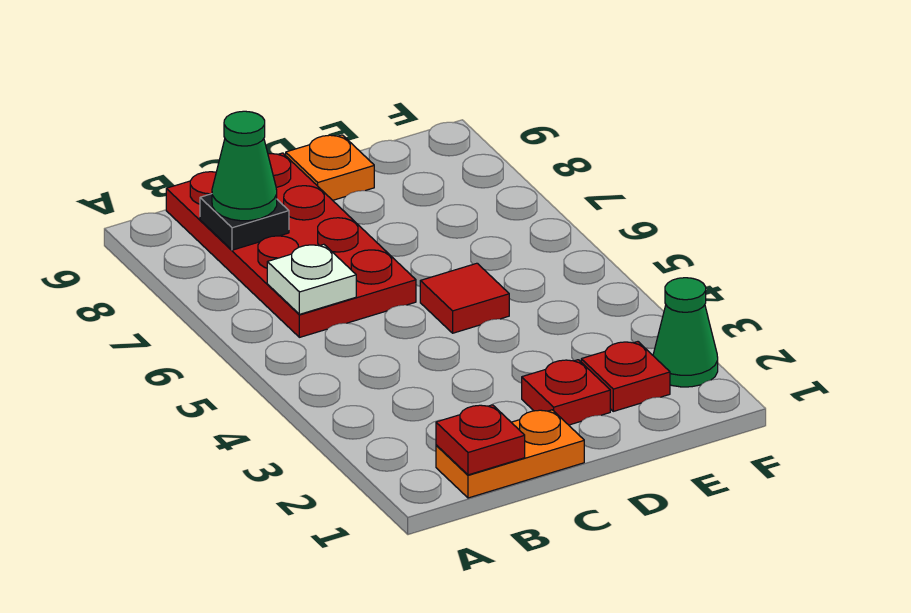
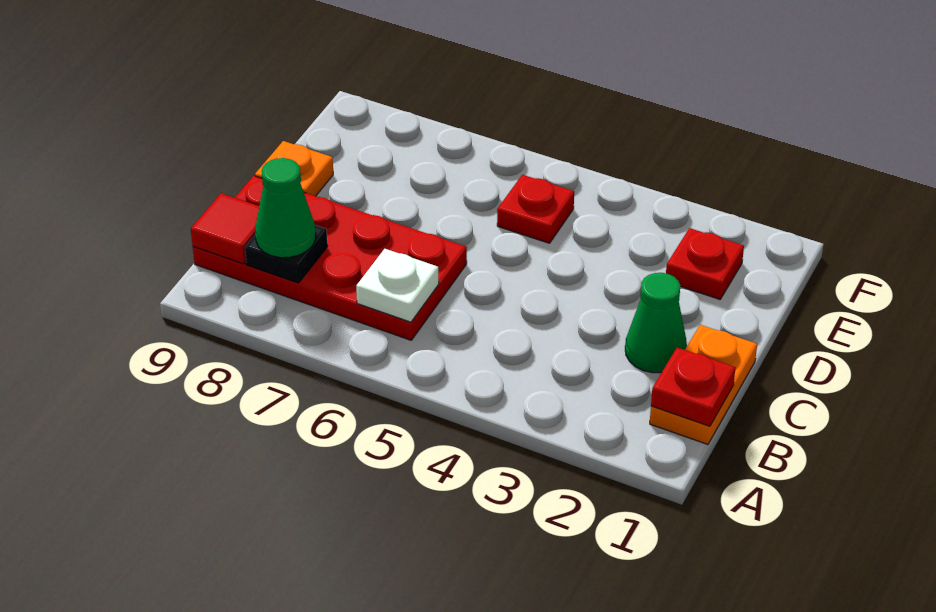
red 1x1 plate [522,360,610,425] -> red 1x1 plate moved to [497,175,574,243]
red 1x1 tile [420,263,509,333] -> red 1x1 tile moved to [191,193,259,264]
green 1x1 cone [653,278,718,387] -> green 1x1 cone moved to [625,273,687,373]

